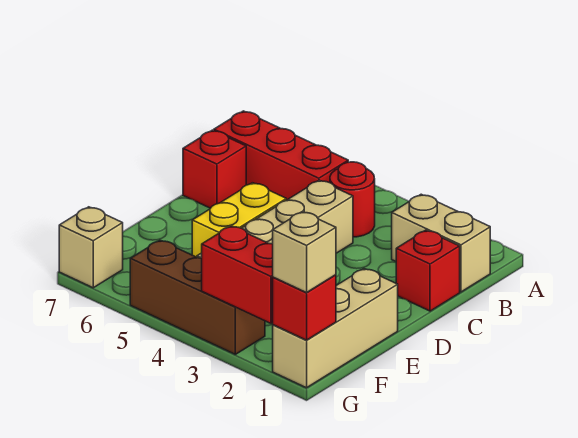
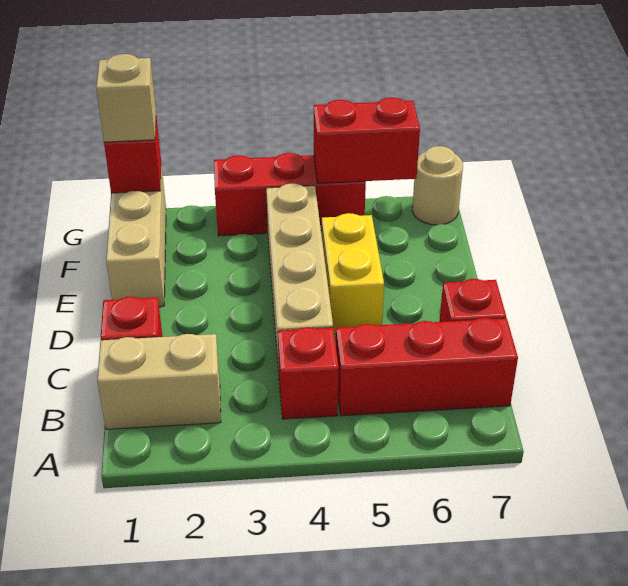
red 1x1 round brick [330,162,375,237] -> red 1x1 brick [278,327,339,419]
red 1x2 brick [202,226,273,323] -> red 1x2 brick moved to [314,97,420,183]
brown 1x3 brick [130,240,265,354] -> red 1x3 brick [214,153,366,236]
tan 1x1 brick [59,207,123,288] -> tan 1x1 round brick [412,146,463,225]

